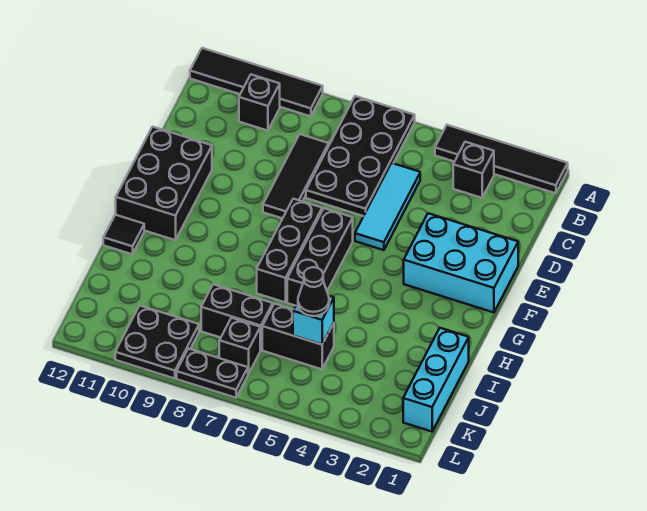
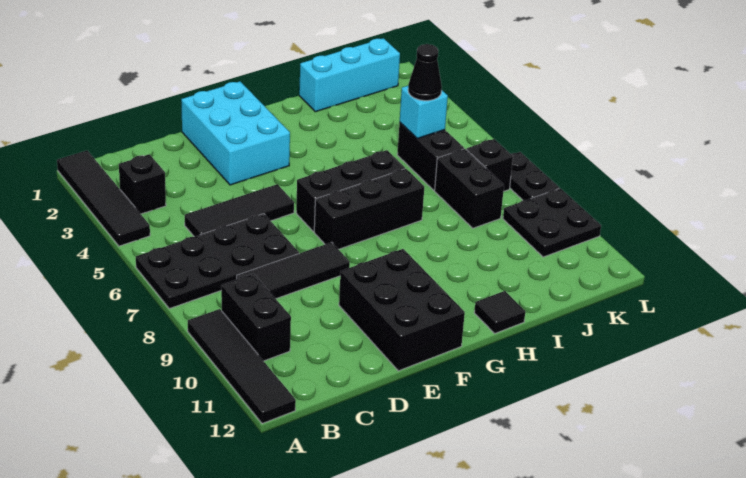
black 1x1 brick [239,75,280,131] -> black 1x2 brick [221,274,291,361]
cyan 1x3 tile [355,163,420,250] -> black 1x3 tile [185,184,294,237]
black 2x3 brick [116,127,212,240] -> black 2x3 brick turned to [339,249,465,371]

